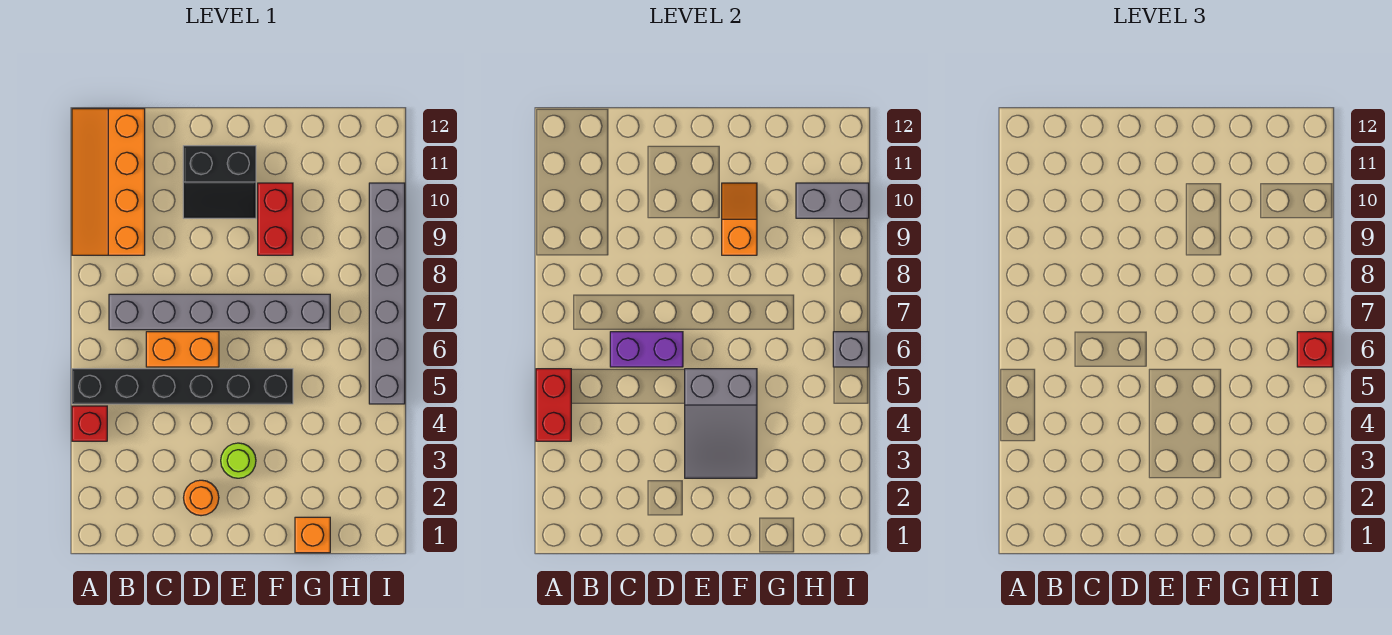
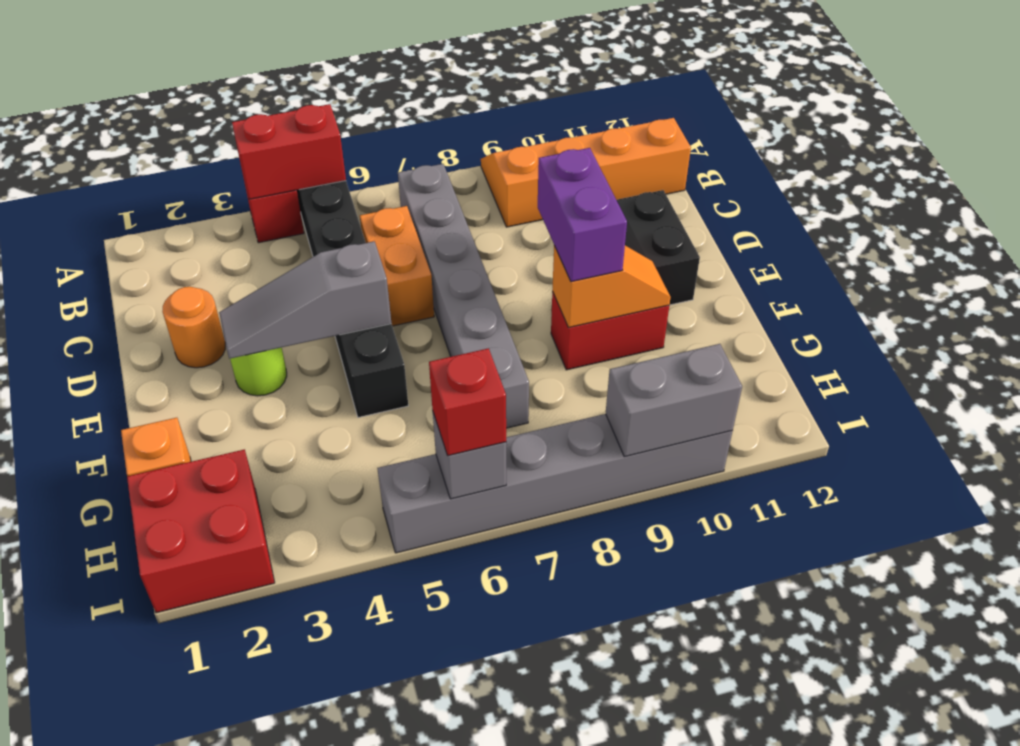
purple 1x2 brick [610,332,683,367] -> purple 1x2 brick moved to [538,148,627,282]
grey 2x3 slope [685,369,757,478] -> grey 1x3 slope [219,241,391,359]
none -> red 2x2 brick [127,449,275,613]
grey 1x2 brick [796,183,869,218] -> grey 1x2 brick turned to [606,344,742,457]

